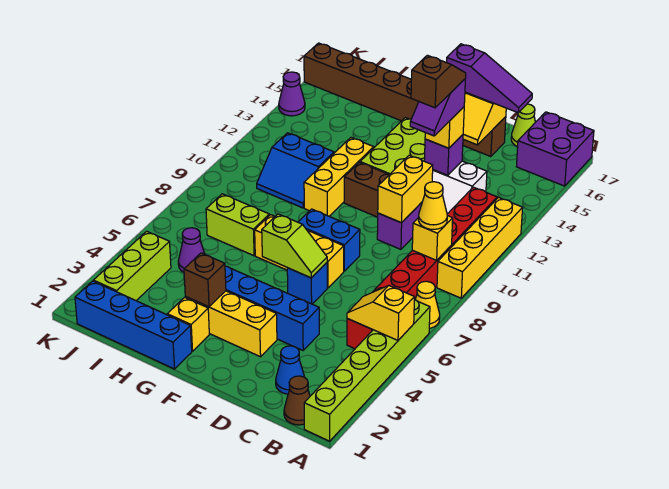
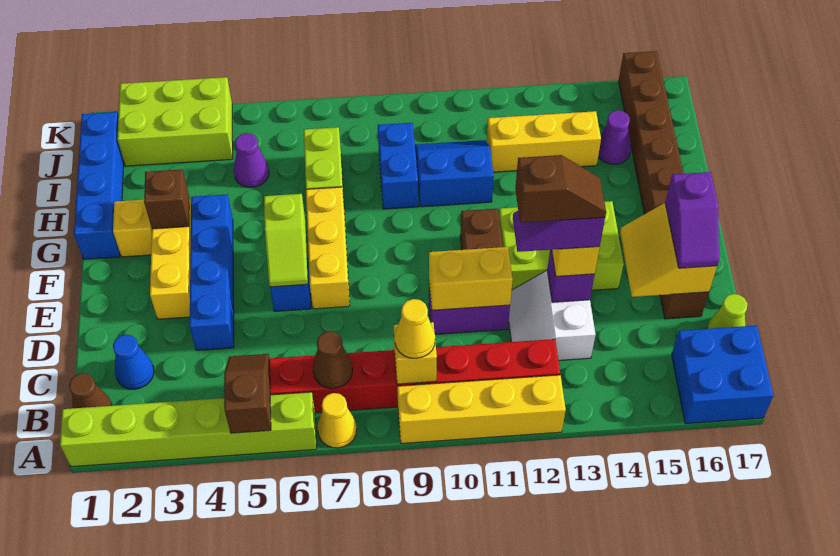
yellow 1x2 slope [347,286,414,340] -> brown 1x2 slope [224,354,271,433]
purple 2x2 brick [516,112,594,186] -> blue 2x2 brick [672,325,773,424]
none -> brown 1x1 cone [313,331,353,388]
purple 1x3 slope [446,44,532,113] -> purple 1x2 slope [665,172,719,268]
blue 1x2 brick [298,209,360,271] -> blue 1x2 brick moved to [378,123,418,209]
yellow 1x3 brick [304,138,374,216] -> yellow 1x3 brick moved to [487,111,601,172]
blue 2x2 slope [257,133,334,208] -> blue 2x2 slope turned to [415,140,494,207]
lime 1x3 brick [93,231,171,301] -> lime 2x3 brick [117,77,233,166]
purple 1x1 cone [279,72,305,116] -> purple 1x1 cone moved to [598,110,631,164]

